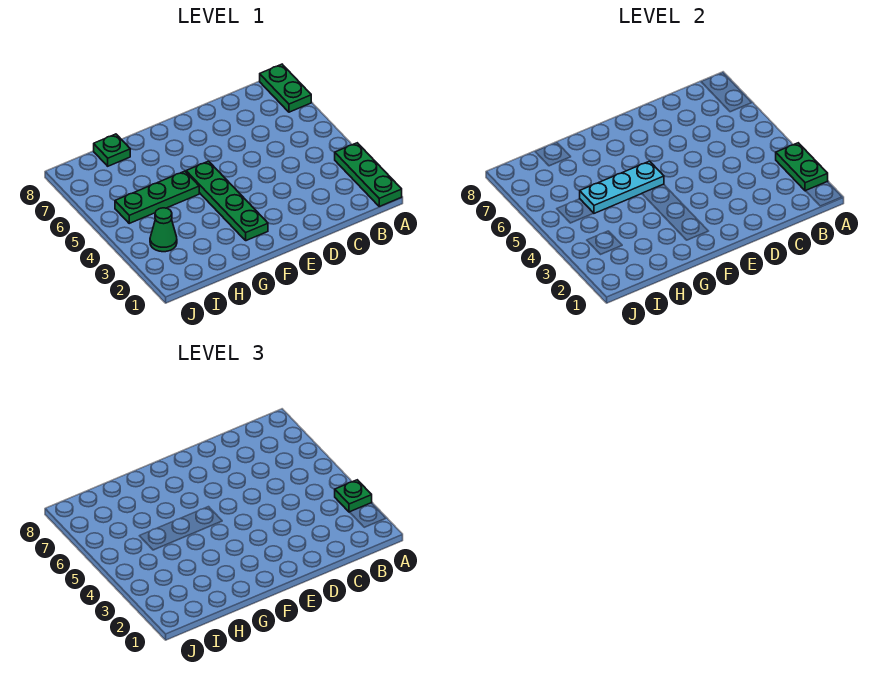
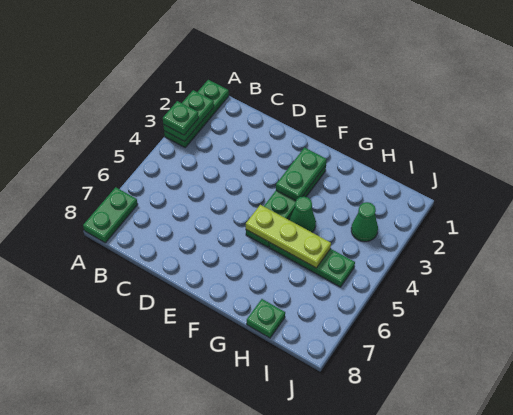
none -> green 1x2 plate [276,148,326,201]
cyan 1x3 plate [580,161,664,213] -> lime 1x3 plate [246,205,331,268]
none -> green 1x1 cone [290,197,316,232]

